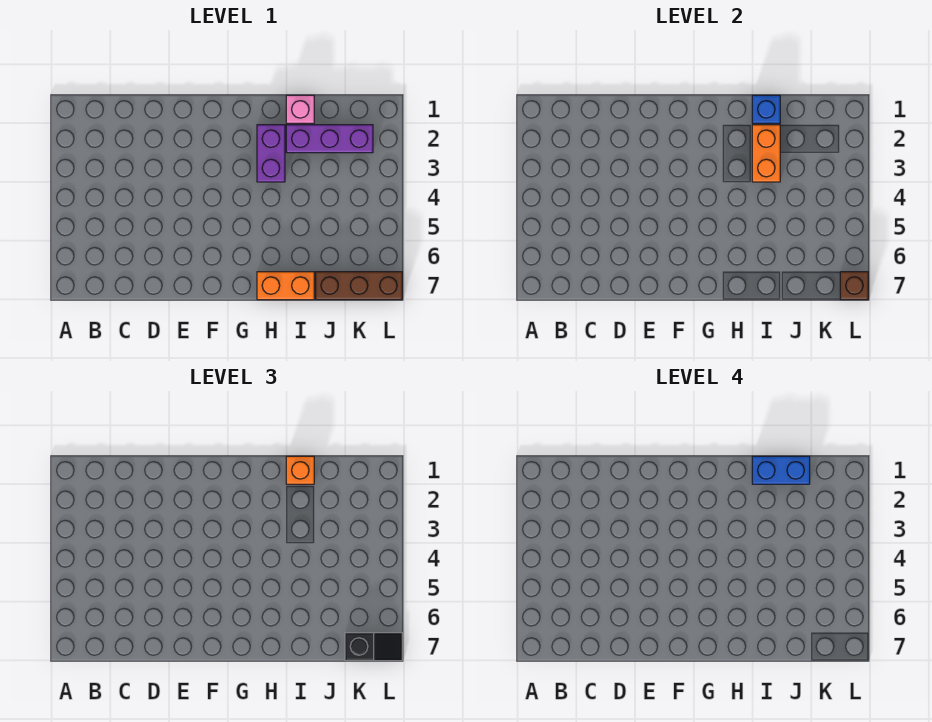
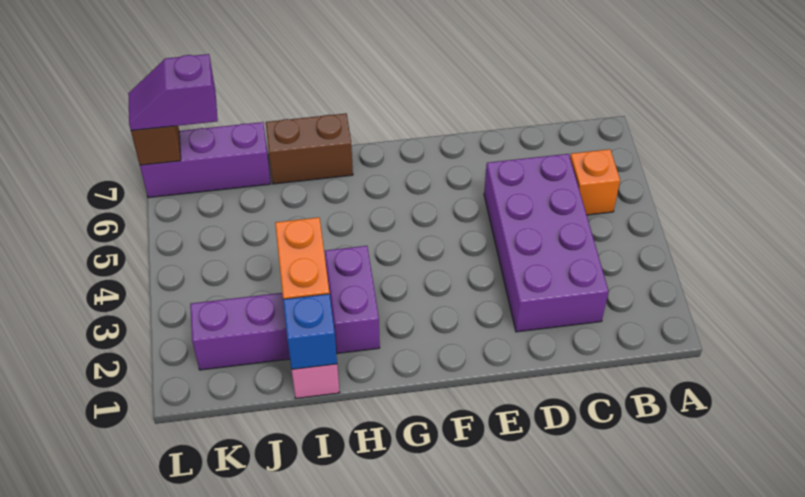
none -> purple 2x4 brick [484,154,609,332]
orange 1x2 brick [257,272,314,300] -> brown 1x2 brick [266,113,353,184]
orange 1x1 brick [286,456,314,484] -> orange 1x1 brick moved to [570,149,620,215]
blue 1x2 brick [752,456,810,484] -> none
brown 1x3 brick [316,272,402,300] -> purple 1x3 brick [140,122,271,198]
black 1x2 slope [345,633,402,661] -> purple 1x2 slope [128,54,218,131]

